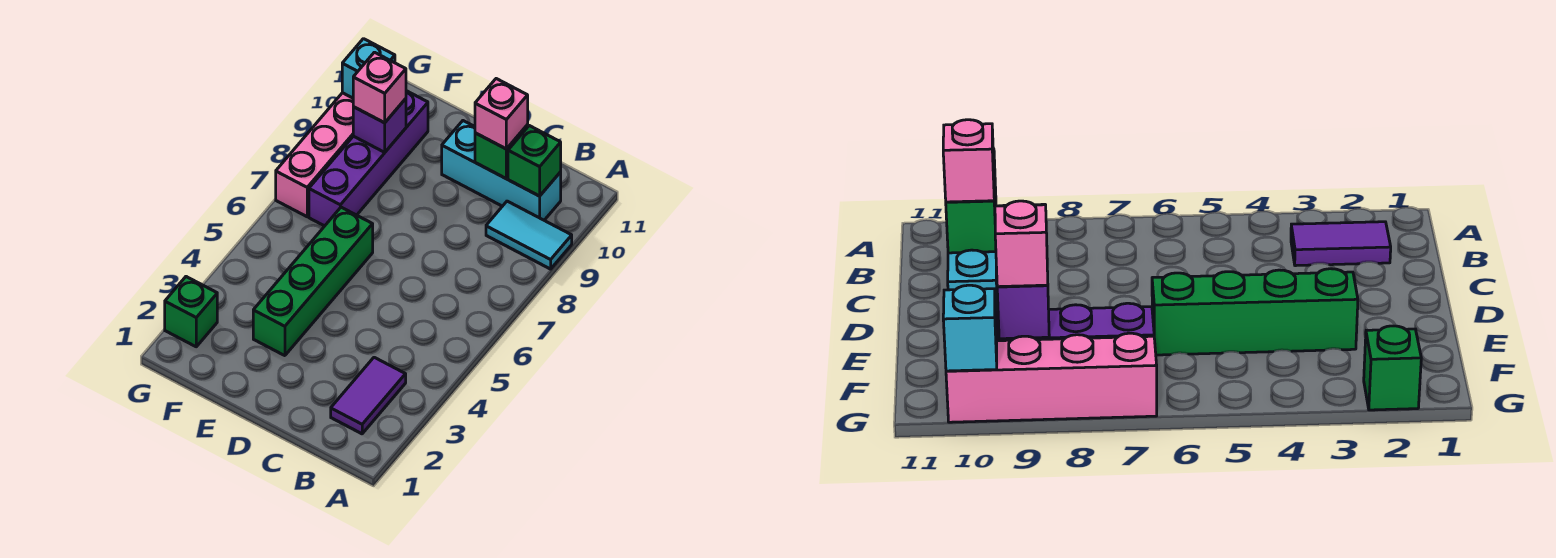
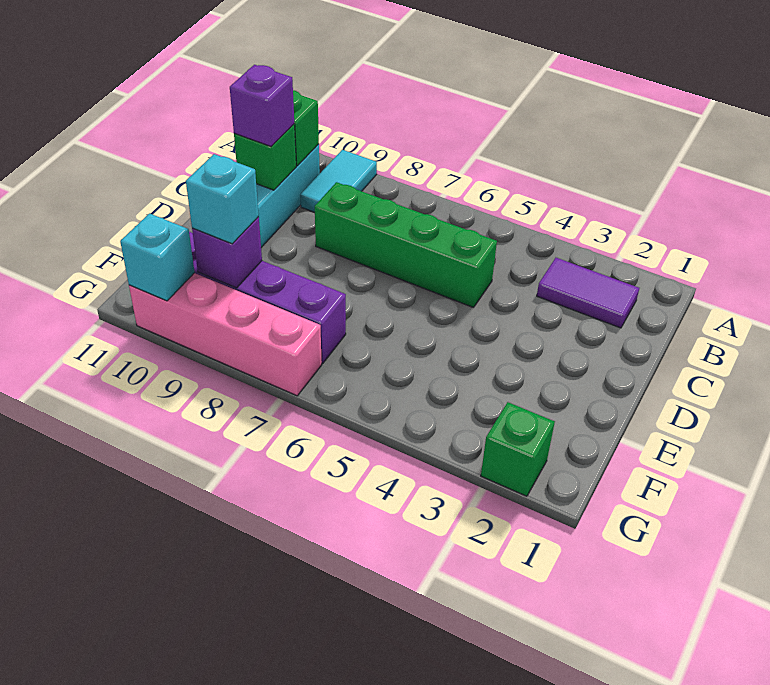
pink 1x1 brick [475,79,528,149] -> purple 1x1 brick [230,65,294,146]
green 1x4 brick [253,207,373,356] -> green 1x4 brick moved to [315,182,497,308]
pink 1x1 brick [353,52,406,123] -> cyan 1x1 brick [186,154,259,244]

